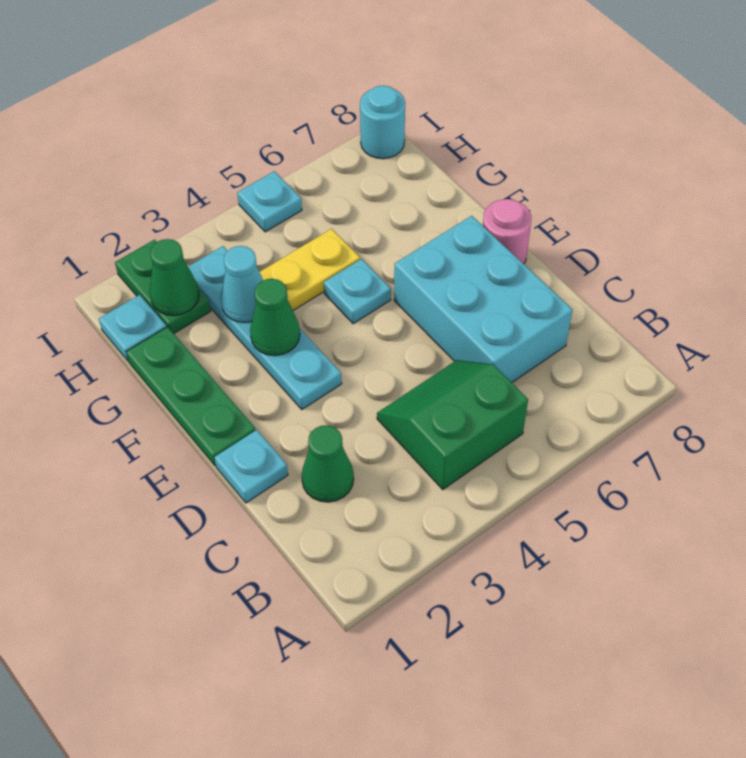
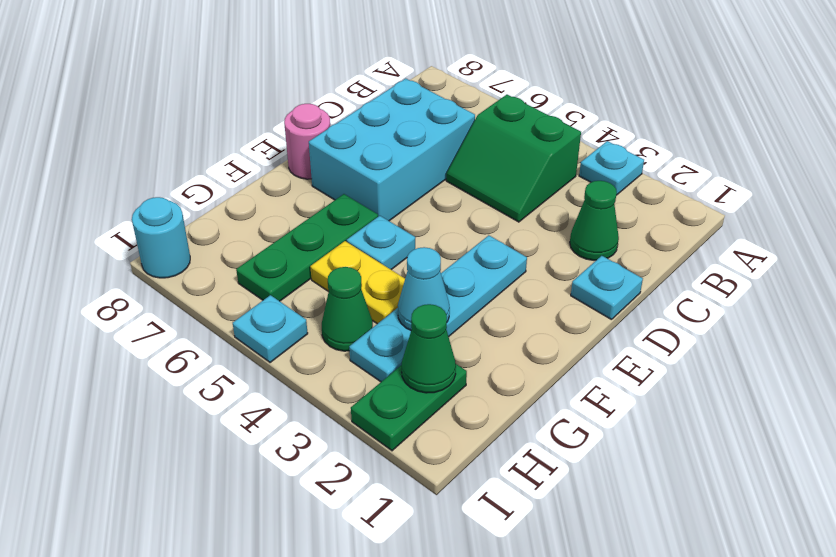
green 1x3 plate [126,327,256,466] -> green 1x3 plate moved to [236,194,378,301]
green 1x1 cone [250,279,300,356] -> green 1x1 cone moved to [322,267,373,351]
cyan 1x1 plate [99,295,167,361] -> cyan 1x1 plate moved to [579,141,644,195]

